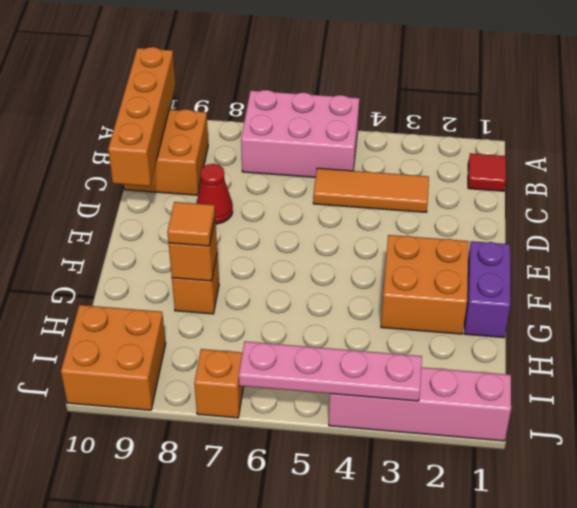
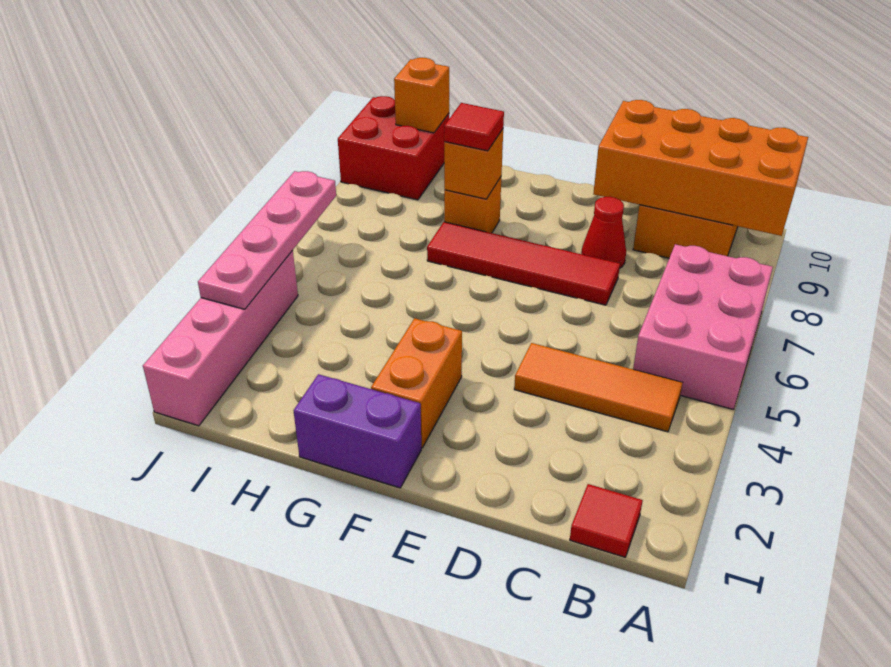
orange 1x4 brick [108,47,175,186] -> orange 2x4 brick [593,100,808,236]
orange 1x3 tile [313,168,429,212] -> orange 1x3 tile turned to [514,343,683,432]
none -> red 1x4 tile [427,222,620,305]
orange 2x2 brick [381,235,469,334] -> orange 1x2 brick [371,318,462,448]
orange 1x1 tile [167,202,215,246] -> red 1x1 tile [444,103,504,151]
orange 2x2 brick [61,305,166,410] -> red 2x2 brick [338,96,449,200]
orange 1x1 brick [194,349,244,418] -> orange 1x1 brick moved to [394,58,449,133]

